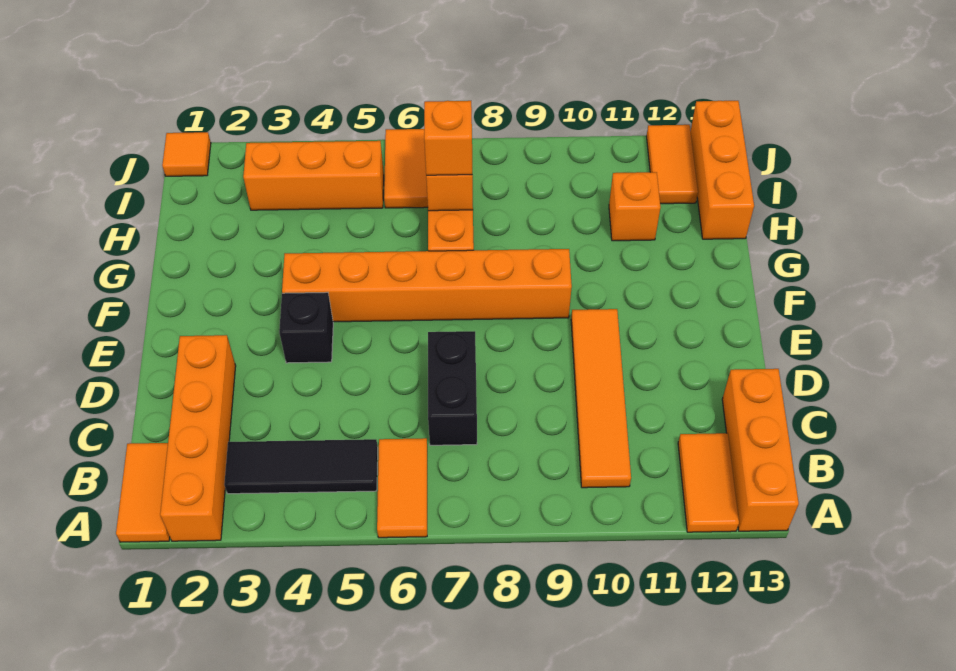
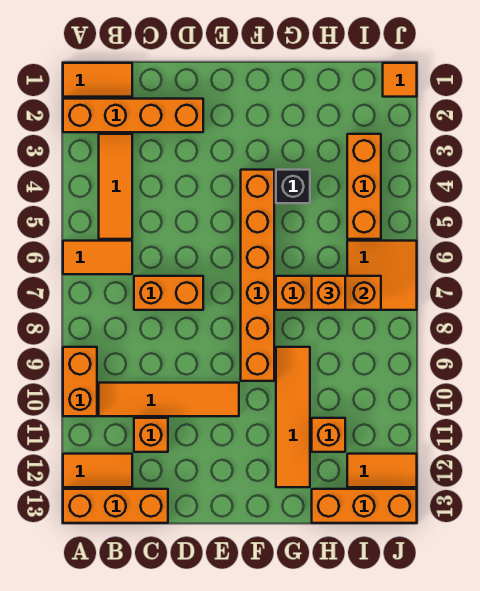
none -> orange 1x2 brick [63,347,97,416]
black 1x3 tile [224,439,378,494] -> orange 1x3 tile [99,134,132,239]
black 1x2 brick [428,331,477,445] -> orange 1x2 brick [134,276,203,310]
none -> orange 1x1 brick [134,418,168,452]
black 1x1 brick [279,292,333,363] -> black 1x1 brick moved to [276,170,310,203]
none -> orange 1x4 tile [276,347,310,487]

